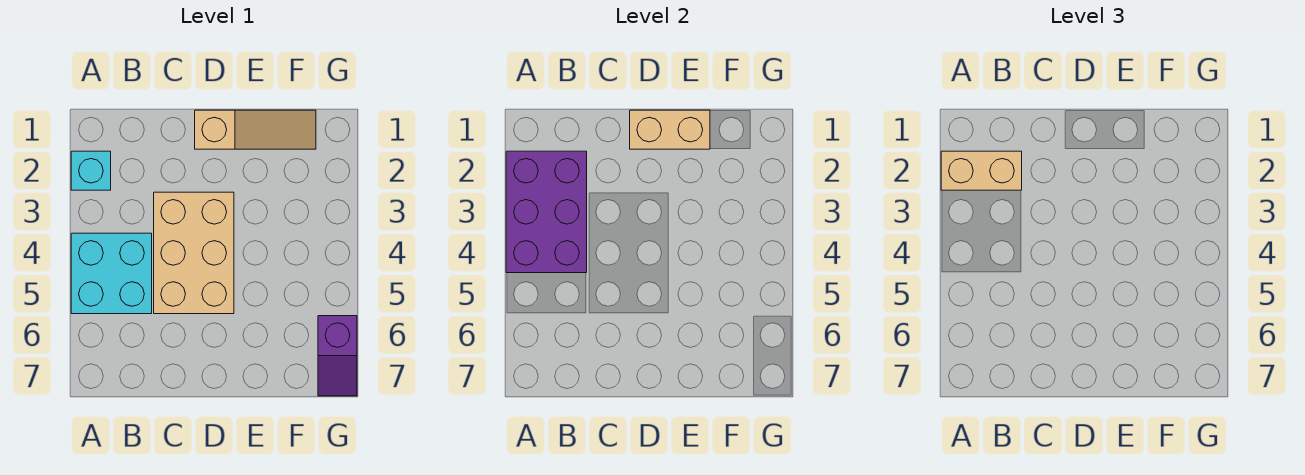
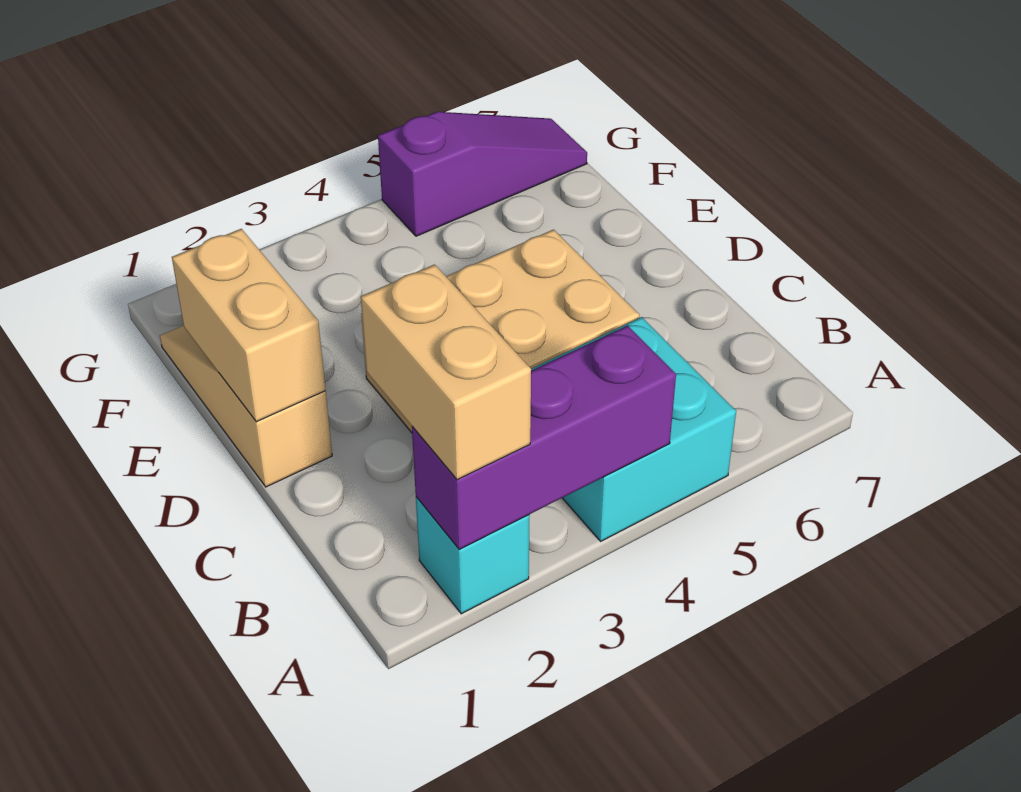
purple 2x3 brick [506,151,587,273] -> purple 1x3 brick [412,325,676,549]
purple 1x2 slope [318,316,357,396] -> purple 1x3 slope [378,112,587,236]

